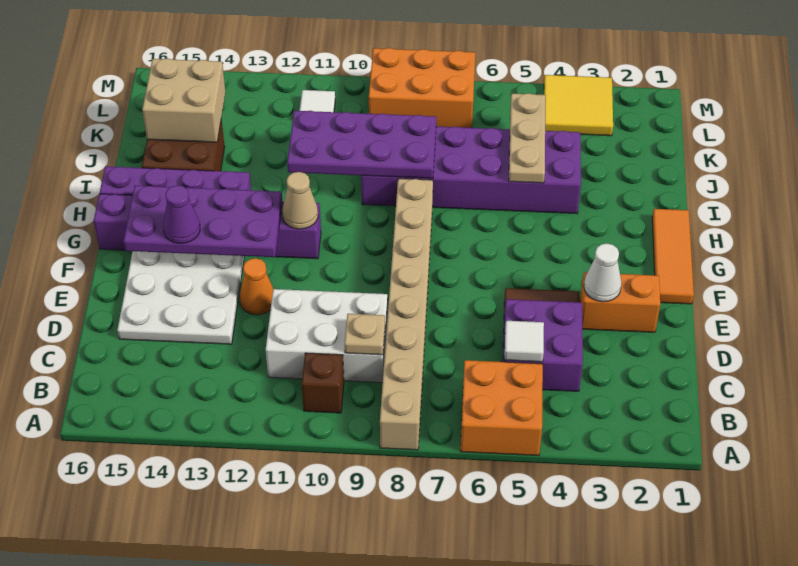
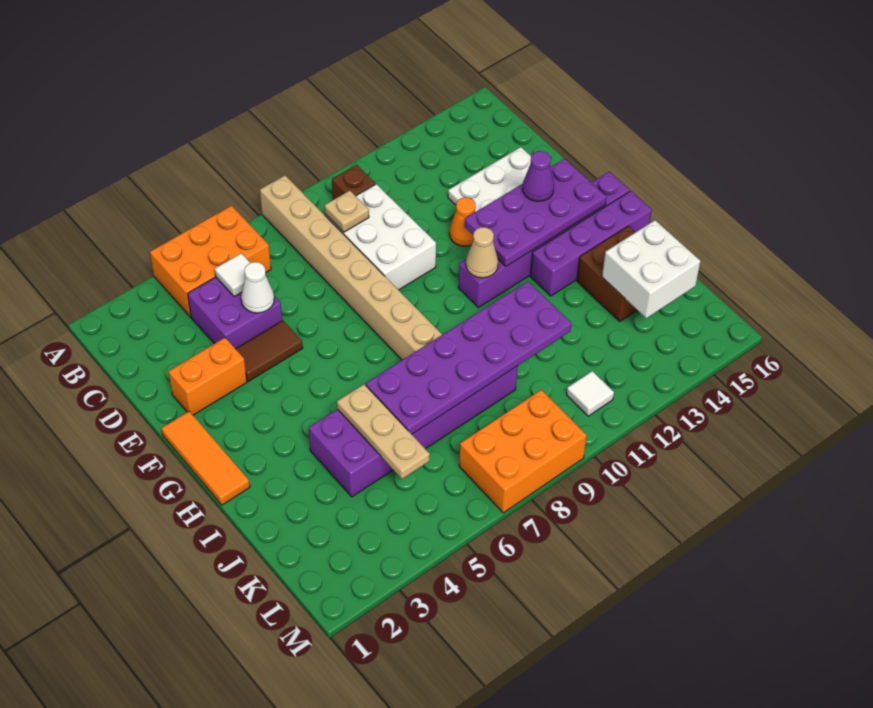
orange 2x2 brick [461,360,543,456] -> orange 2x3 brick [150,206,271,317]
white 2x3 brick [266,289,388,383] -> white 2x3 brick turned to [325,184,436,290]
white 1x1 cone [584,244,622,302] -> white 1x1 cone moved to [241,262,274,313]
purple 2x4 plate [287,111,436,178] -> purple 2x6 plate [366,281,572,434]
tan 2x2 brick [142,58,225,142] -> white 2x2 brick [602,220,700,318]
yellow 2x2 tile [544,75,613,136] -> none

